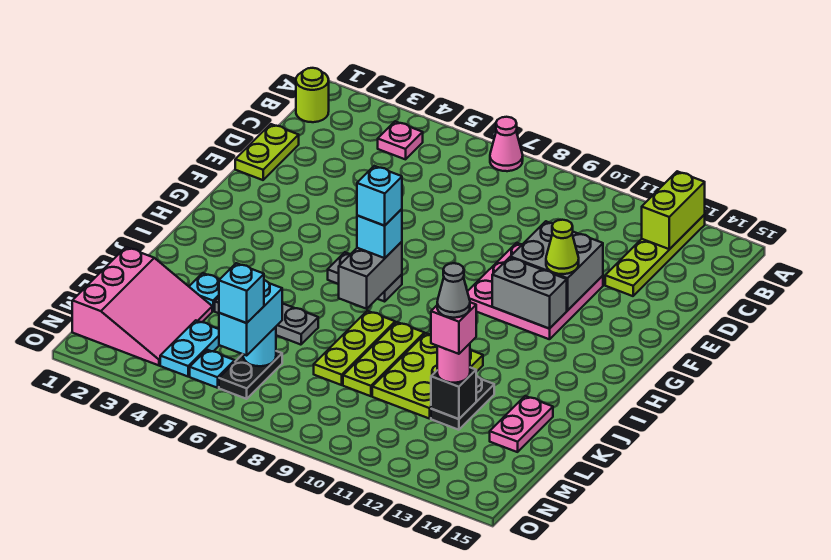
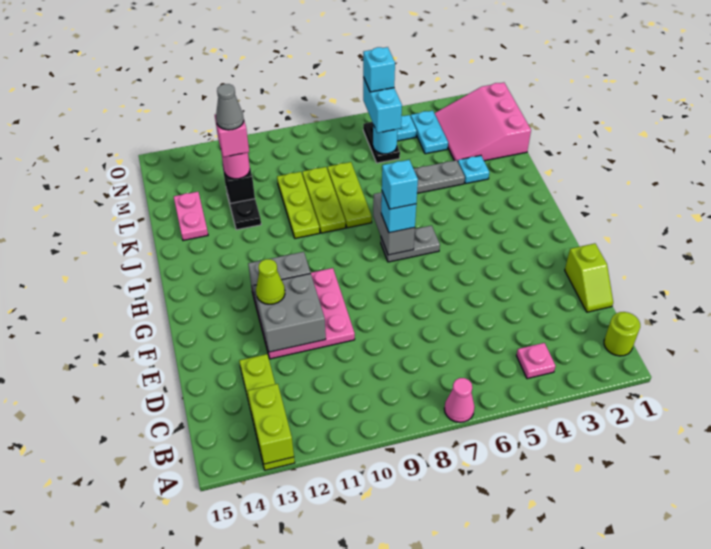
lime 1x2 plate [235,124,299,180] -> lime 1x2 slope [565,243,613,312]
lime 2x3 plate [372,333,483,419] -> lime 1x3 plate [277,172,320,238]

